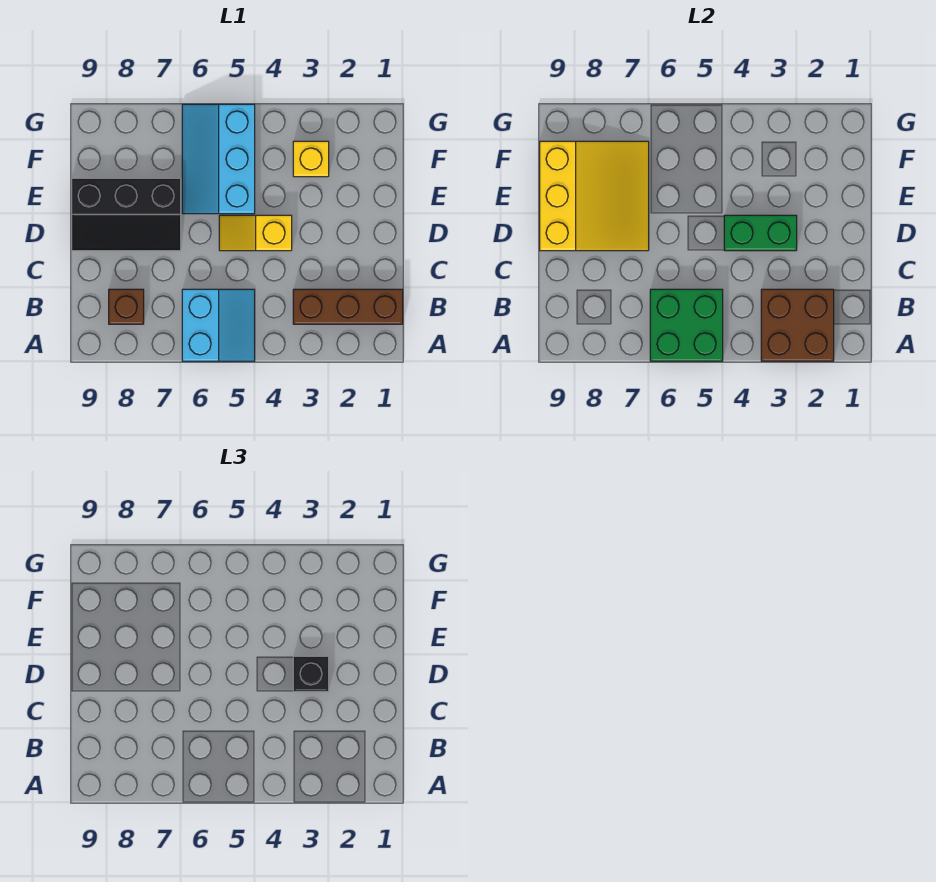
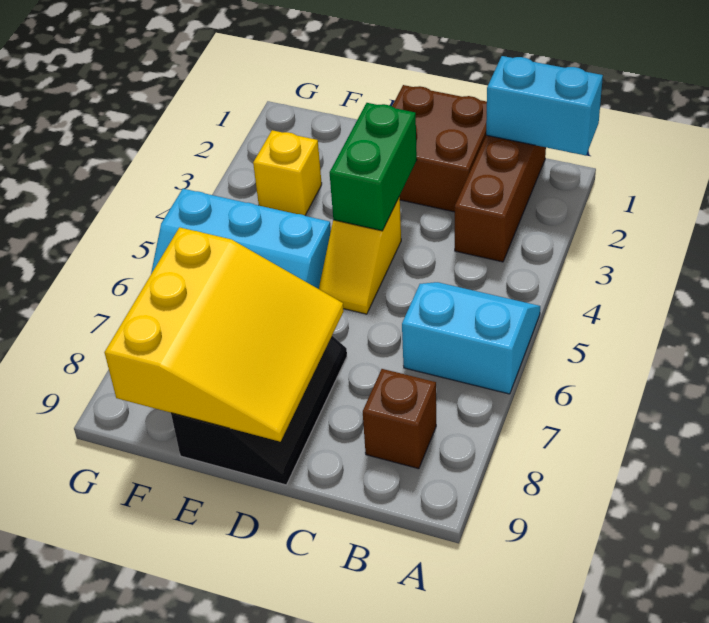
none -> cyan 1x2 brick [486,56,603,155]
brown 2x2 brick [761,289,834,361] -> brown 2x2 brick moved to [392,85,487,212]
green 2x2 brick [650,289,723,361] -> none
black 1x1 brick [293,656,329,692] -> none
yellow 3x3 slope [540,141,649,251] -> yellow 3x3 slope turned to [105,227,344,442]

